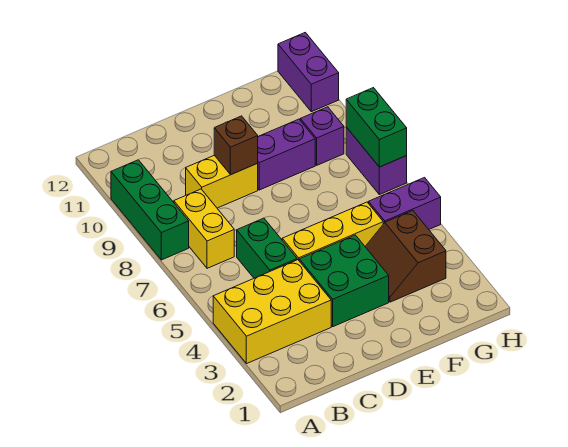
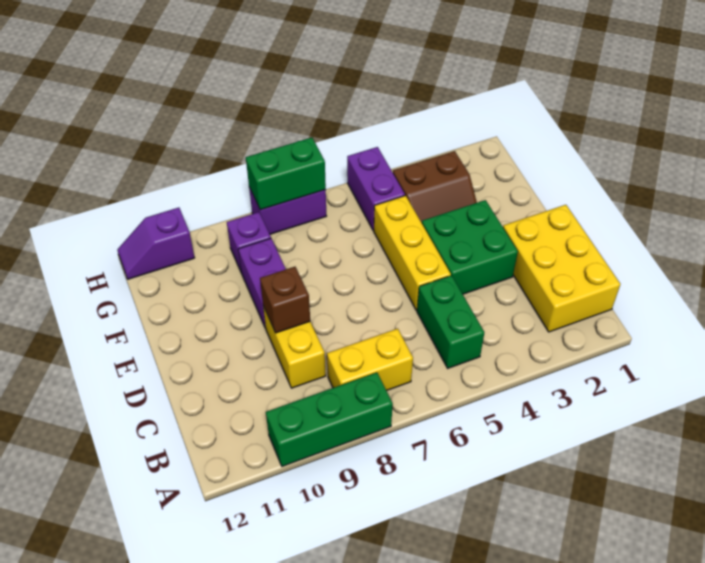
yellow 2x3 brick [213,260,331,364] -> yellow 2x3 brick moved to [503,205,620,332]
green 1x2 brick [237,218,297,278] -> green 1x2 brick turned to [417,275,484,368]
purple 1x2 brick [278,32,339,112] -> purple 1x2 slope [117,208,195,279]

